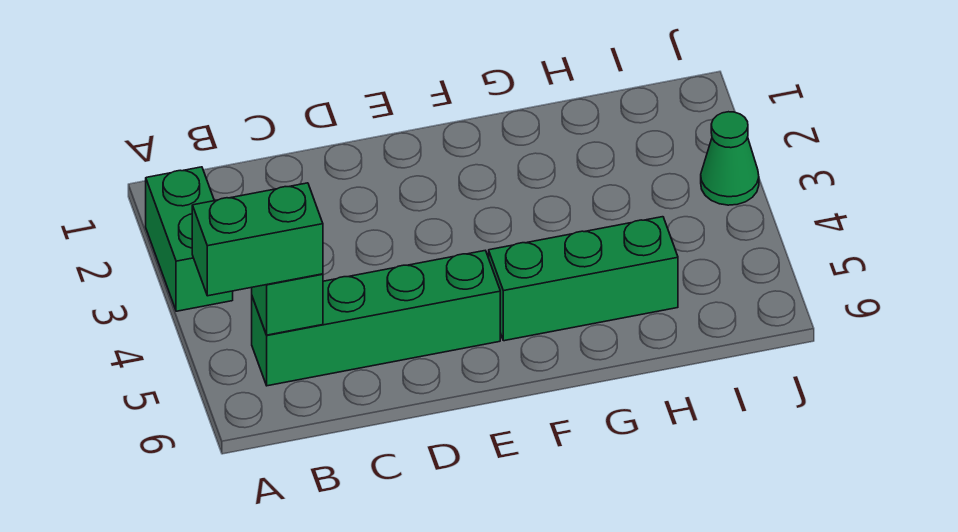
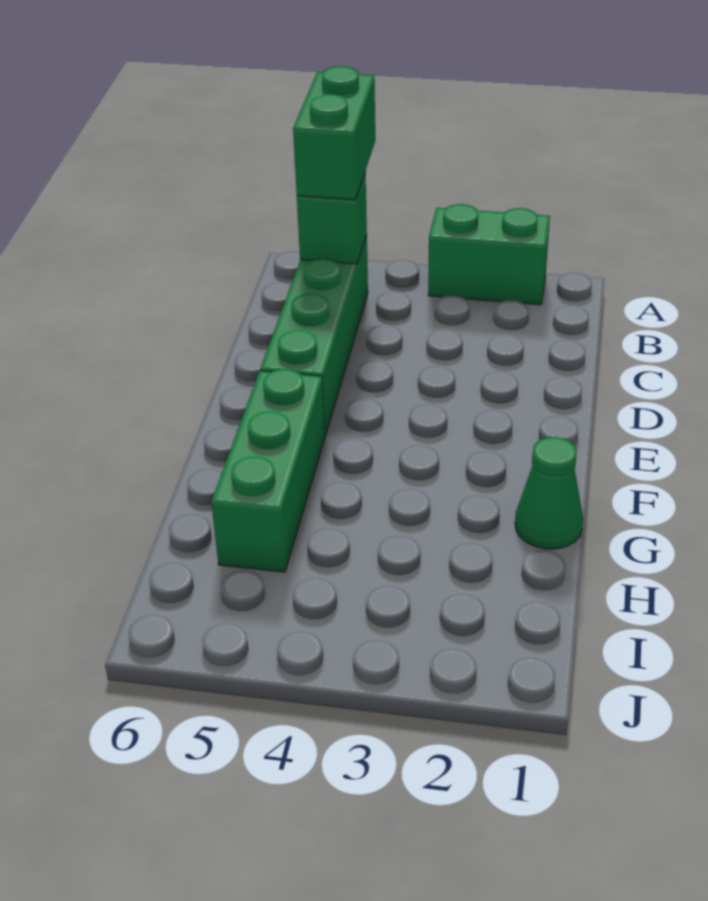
green 1x1 cone [701,112,759,205] -> green 1x1 cone moved to [515,437,583,549]

